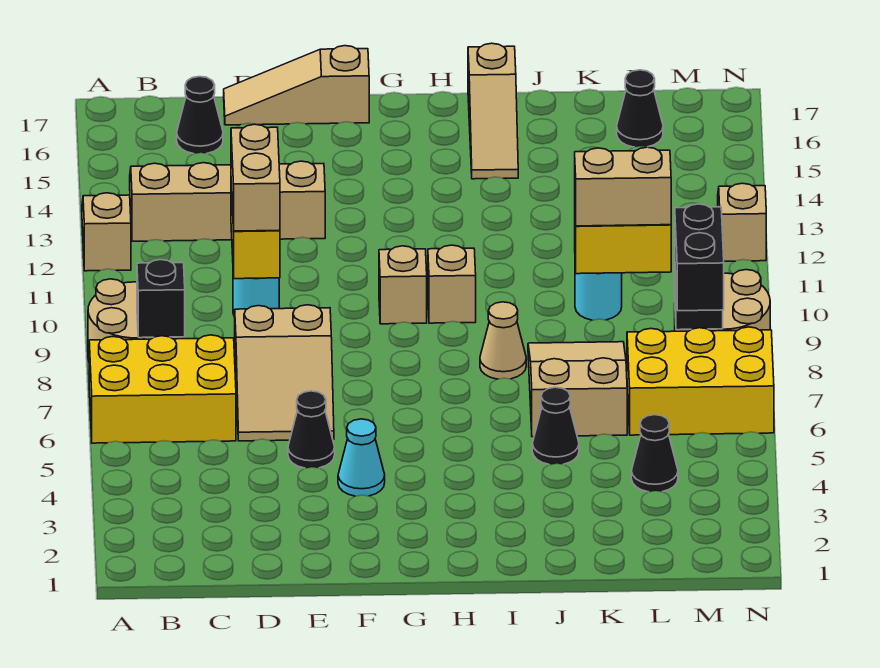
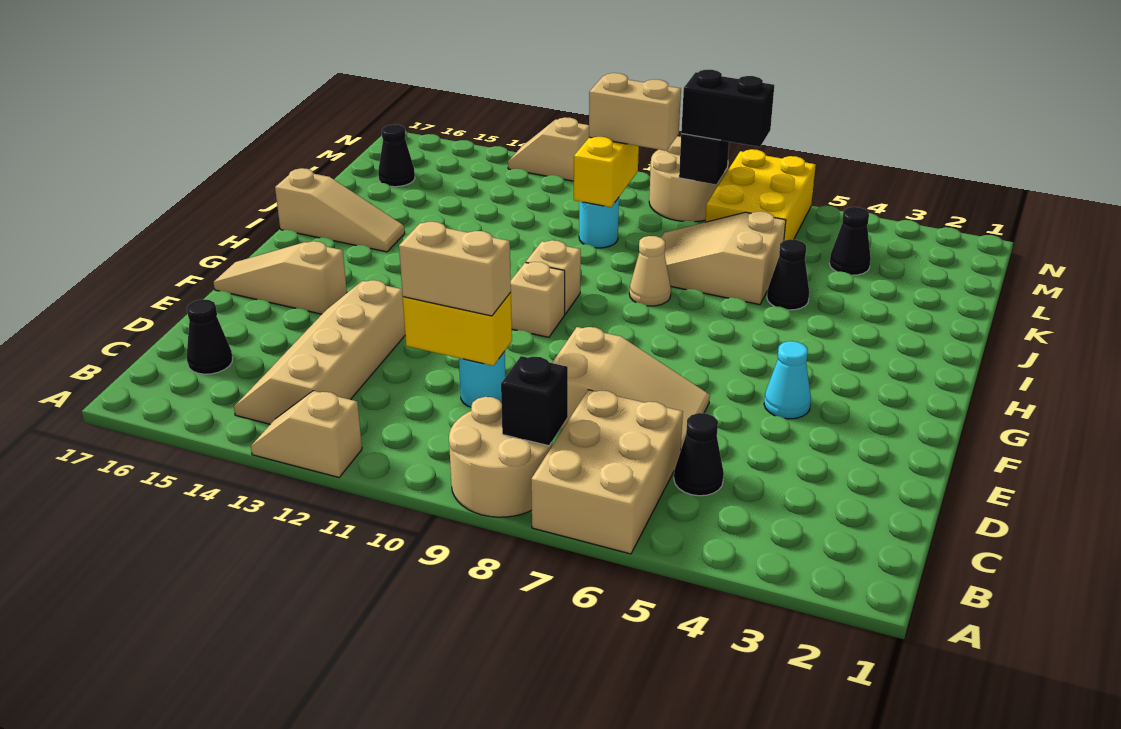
yellow 2x3 brick [89,335,236,443] -> tan 2x3 brick [531,390,683,554]
tan 1x3 slope [224,46,369,125] -> tan 1x3 slope turned to [213,241,347,314]
black 1x1 cone [288,391,335,468] -> black 1x1 cone moved to [674,413,724,496]
tan 1x2 brick [575,147,671,226] -> tan 1x2 brick turned to [589,73,681,151]

